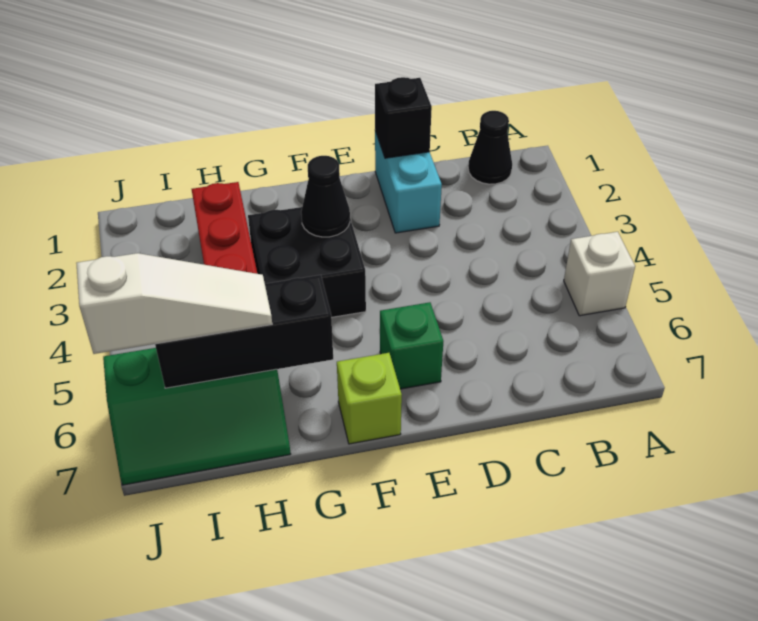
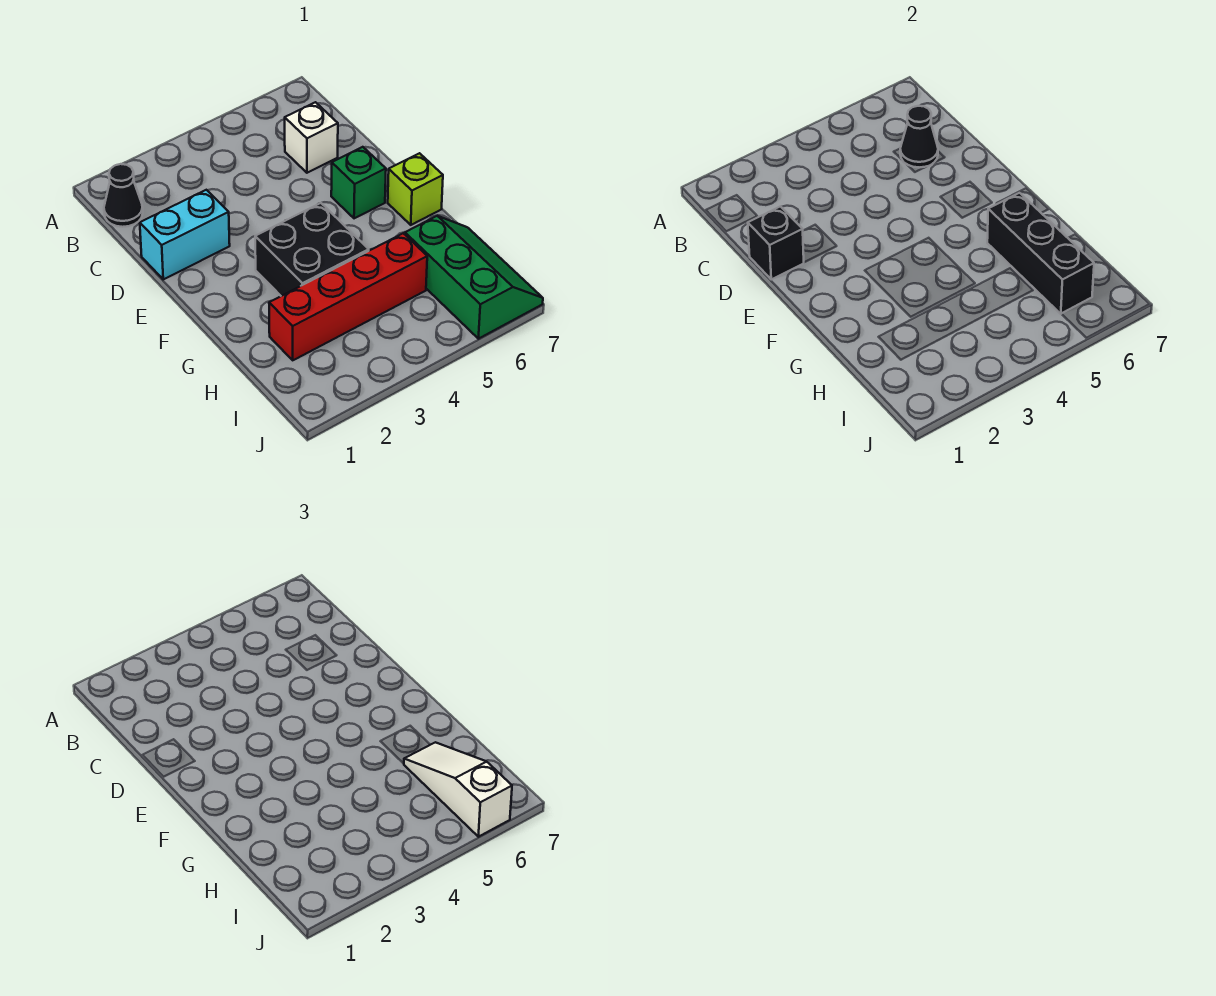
white 1x1 brick [564,232,635,316] -> white 1x1 brick moved to [285,102,338,173]
black 1x1 cone [301,156,350,237] -> black 1x1 cone moved to [900,106,938,167]

